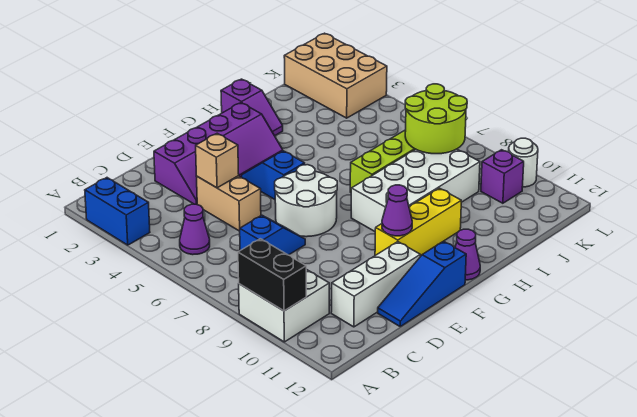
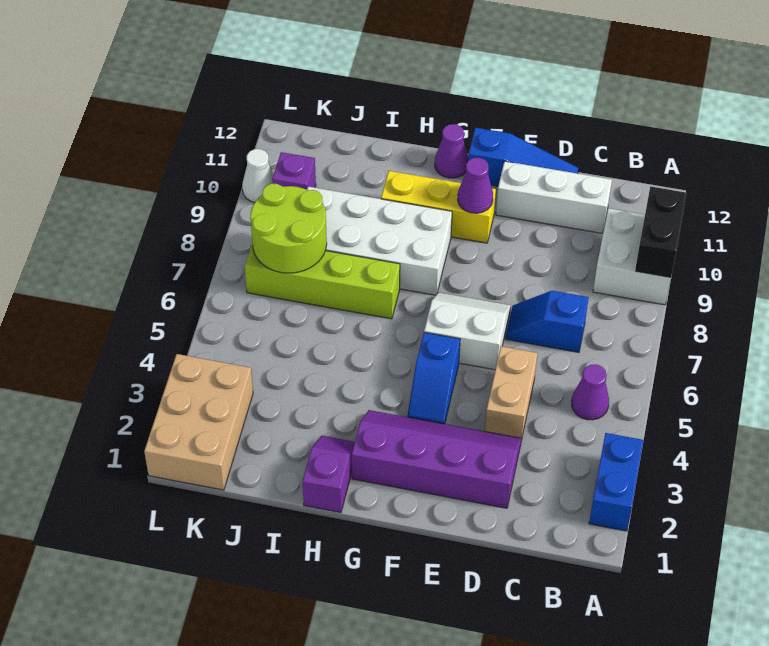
tan 1x1 brick [196,133,239,188] -> none
white 2x2 round brick [275,165,337,237] -> white 2x2 slope [424,292,511,370]
white 1x1 round brick [509,138,538,187] -> white 1x1 cone [242,149,274,202]

